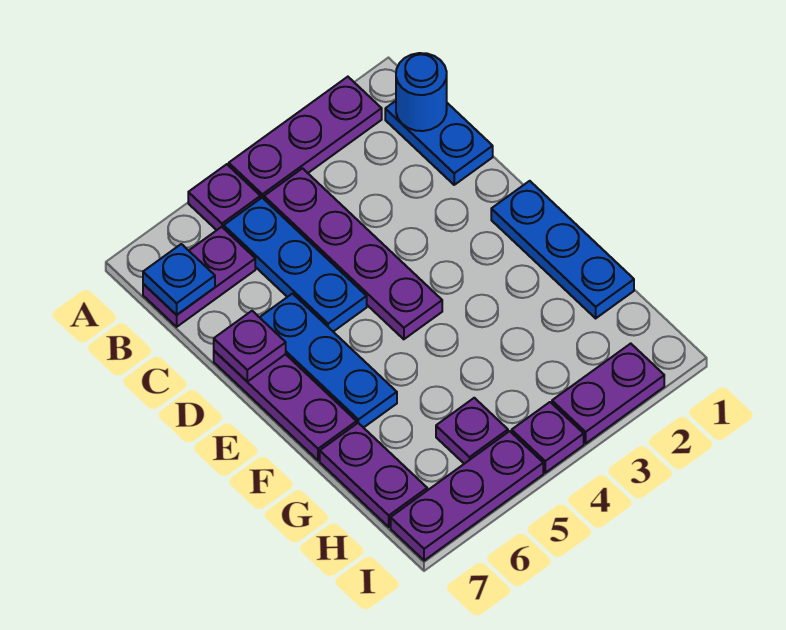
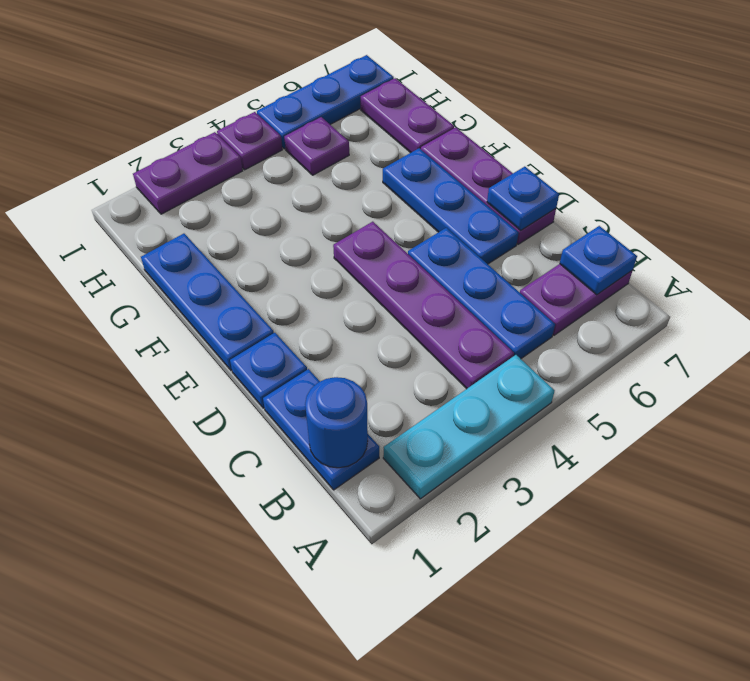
purple 1x3 plate [229,77,382,199] -> cyan 1x3 plate [383,355,555,499]
purple 1x1 plate [188,164,260,230] -> none
none -> blue 1x1 plate [230,333,307,408]
purple 1x1 plate [214,311,286,381] -> blue 1x1 plate [487,167,559,231]
purple 1x3 plate [391,431,543,561] -> blue 1x3 plate [257,55,394,149]

